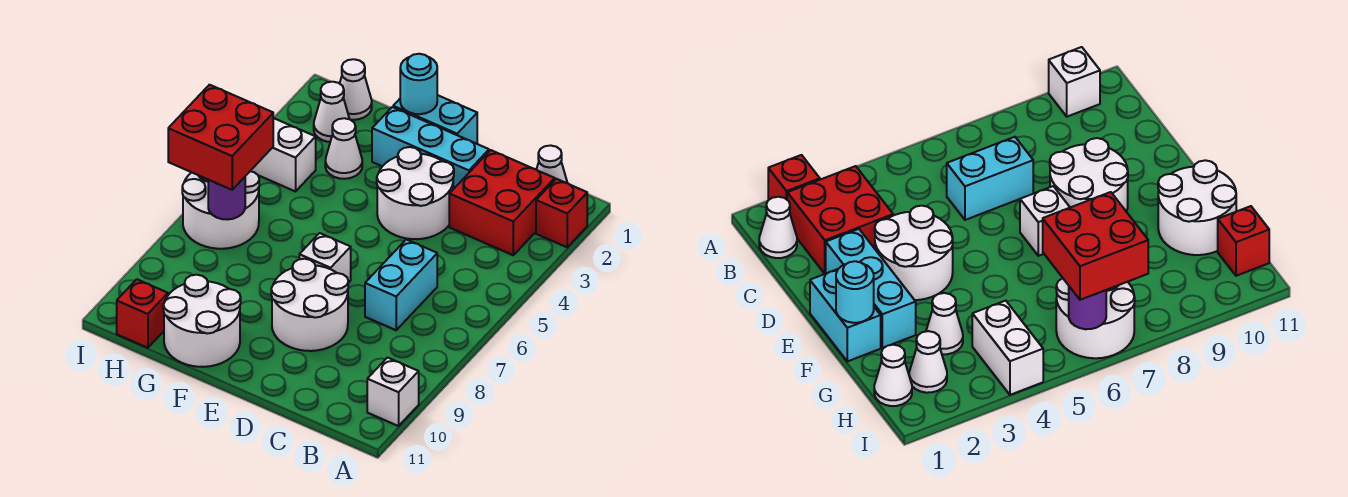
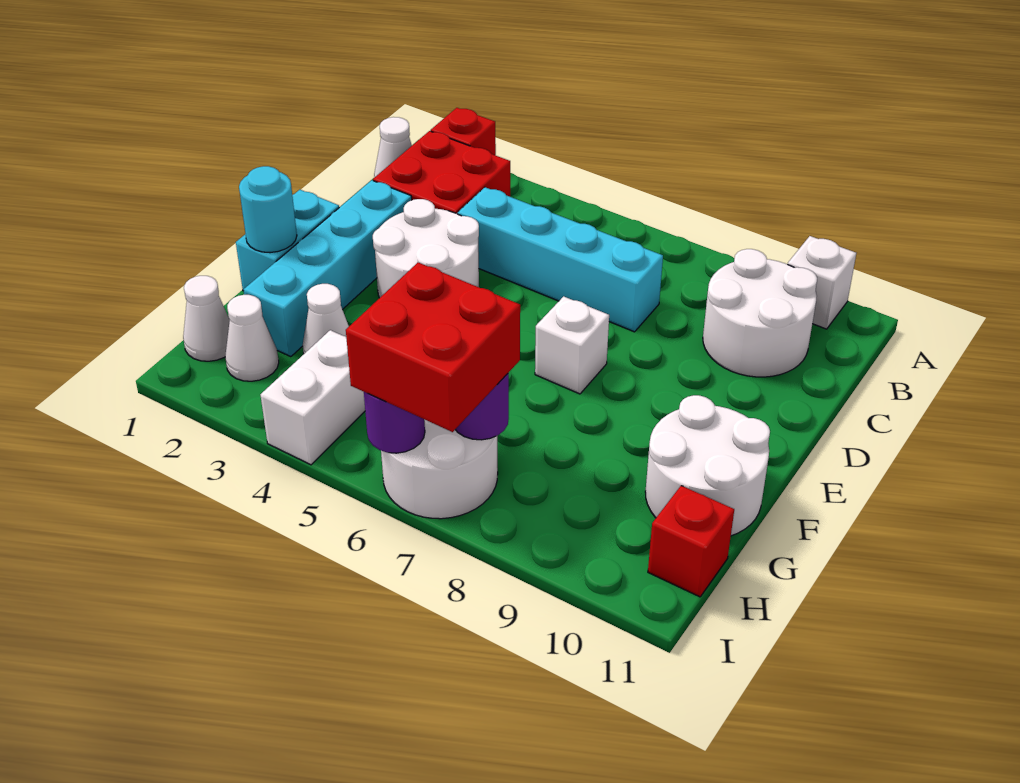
cyan 1x2 brick [365,239,437,330] -> cyan 1x4 brick [458,187,663,332]
cyan 1x3 brick [372,107,489,189] -> cyan 1x4 brick [244,180,412,357]
white 2x2 round brick [271,259,348,351] -> white 2x2 round brick moved to [703,249,817,377]

